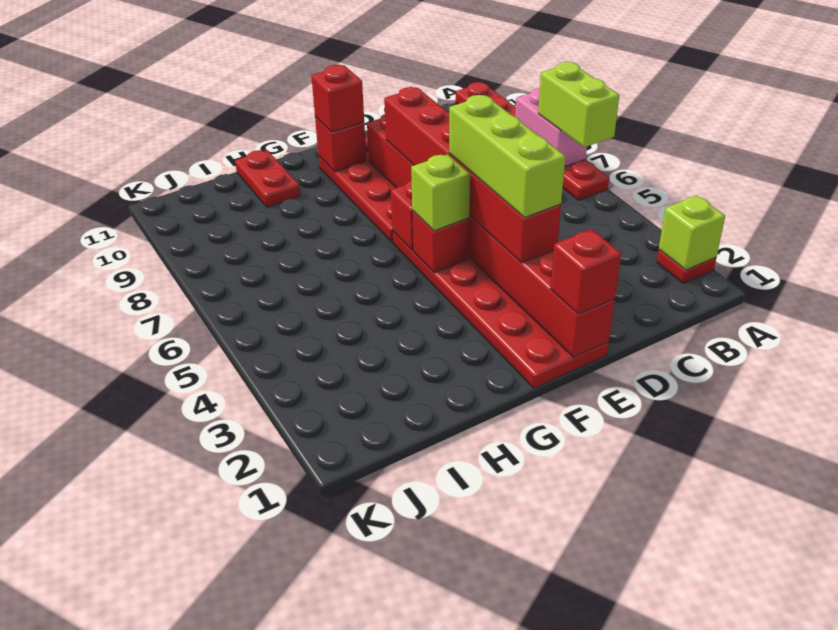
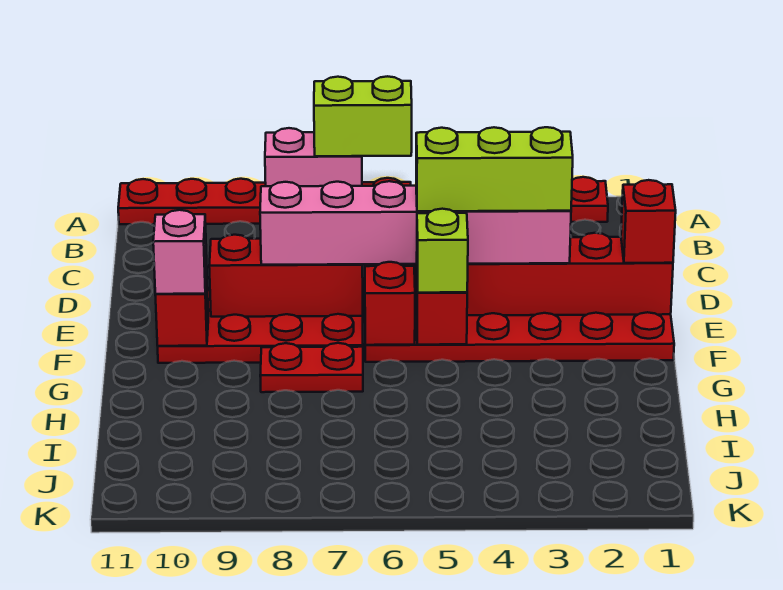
lime 1x1 brick [659,196,725,270] -> none
red 1x6 brick [384,87,561,263] -> pink 1x6 brick [260,181,571,265]
red 1x1 brick [311,65,364,132] -> pink 1x1 brick [153,210,207,294]
red 1x2 plate [235,150,300,208] -> red 1x2 plate moved to [260,343,363,392]

